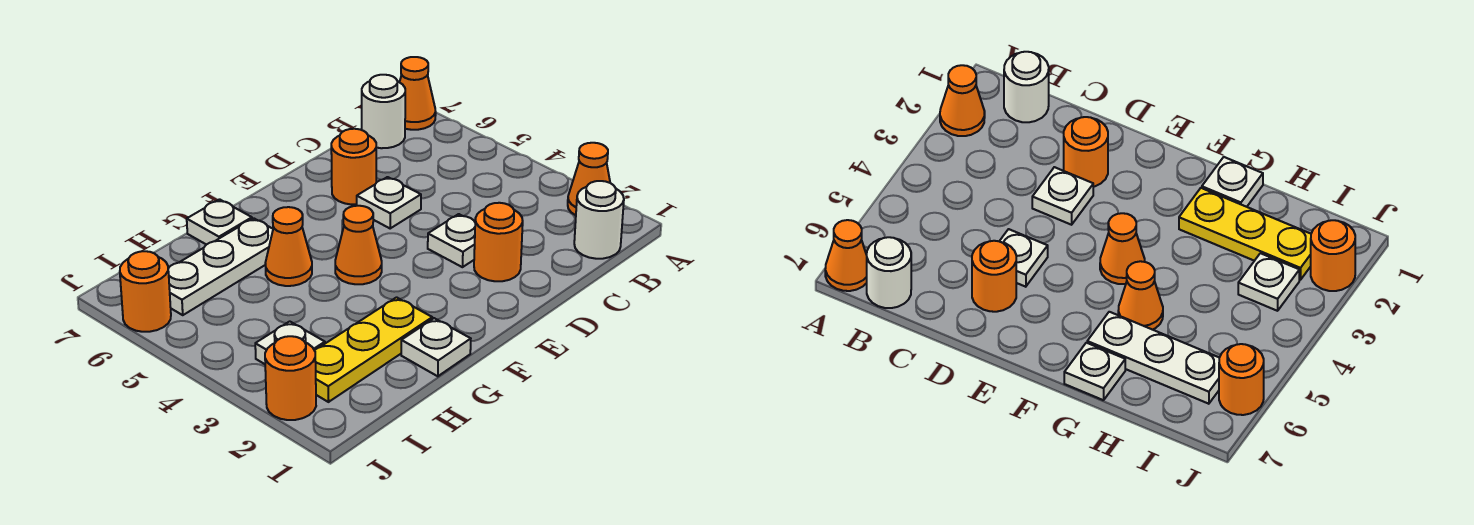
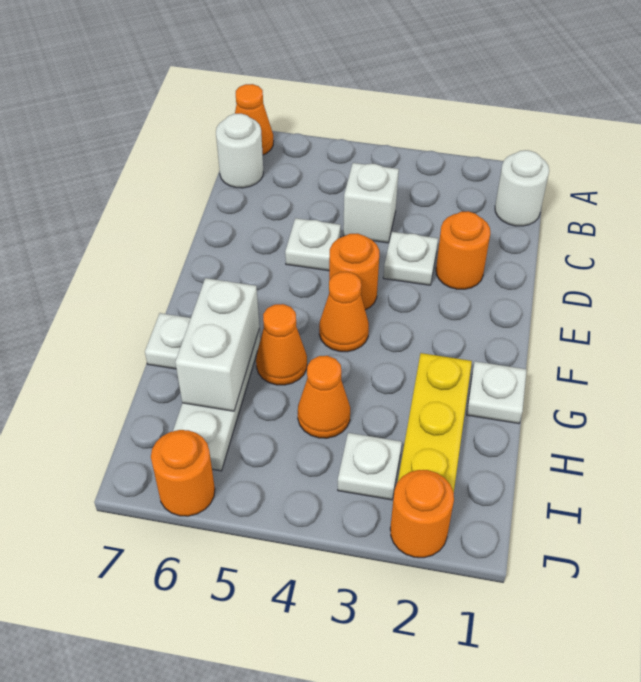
orange 1x1 cone [568,143,610,215] -> orange 1x1 cone moved to [298,356,350,438]
none -> white 1x1 brick [343,163,399,243]
orange 1x1 round brick [331,129,376,205] -> orange 1x1 round brick moved to [329,233,379,310]
none -> white 1x2 brick [175,278,259,411]

